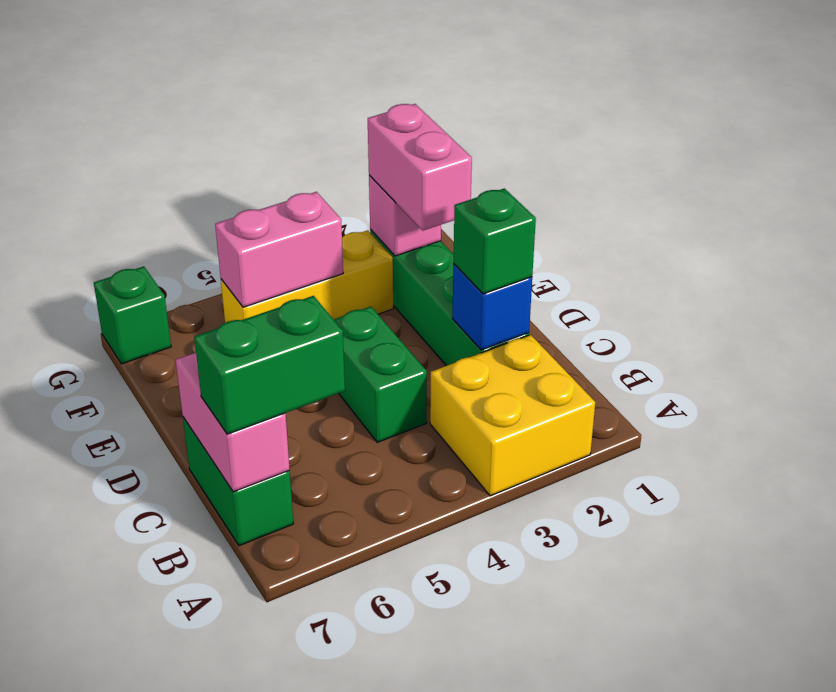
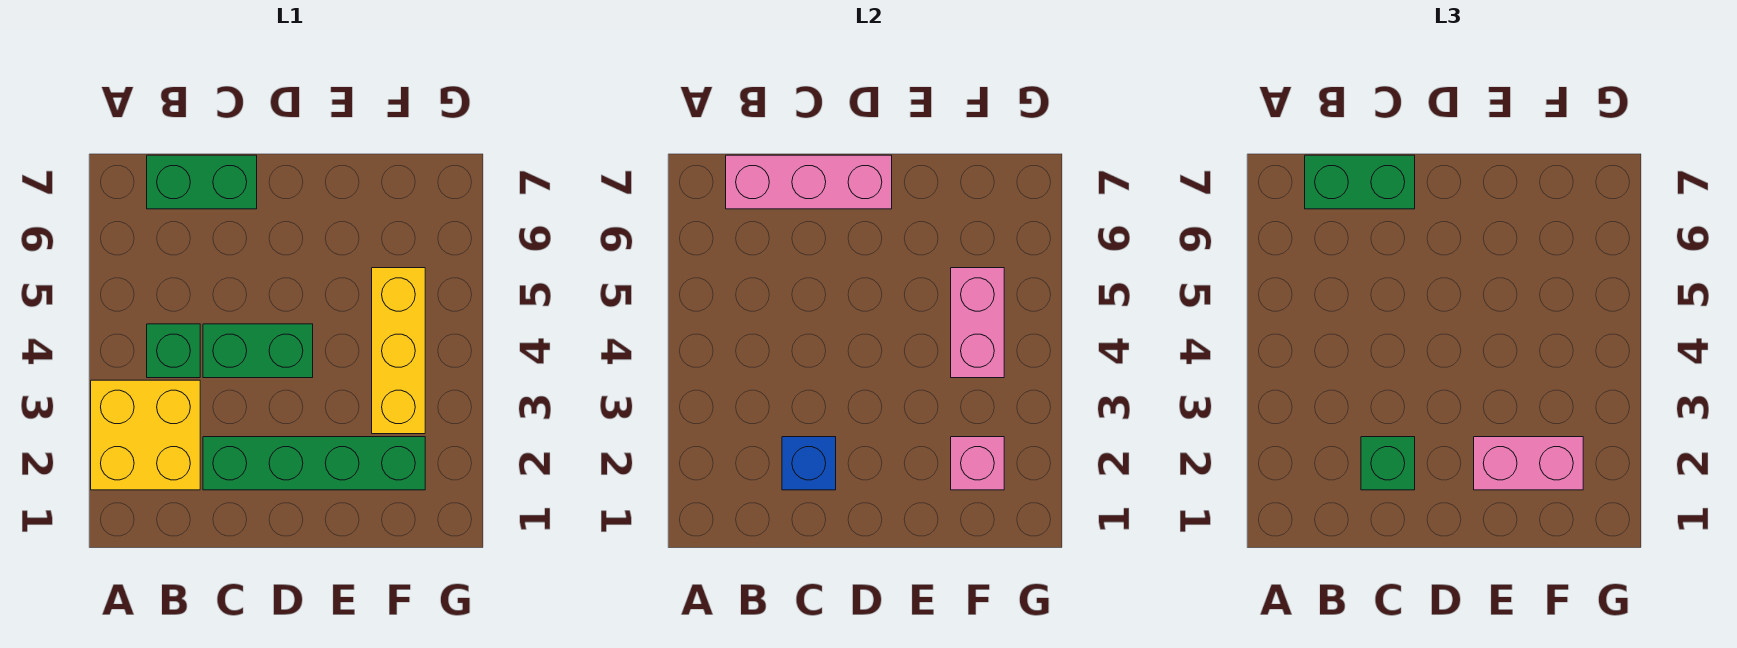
green 1x2 brick [194,296,345,434] -> green 1x2 brick turned to [1305,155,1415,209]
pink 1x2 brick [176,353,290,492] -> pink 1x3 brick [726,155,892,209]
green 1x1 brick [94,266,171,364] -> green 1x1 brick moved to [147,324,200,378]

